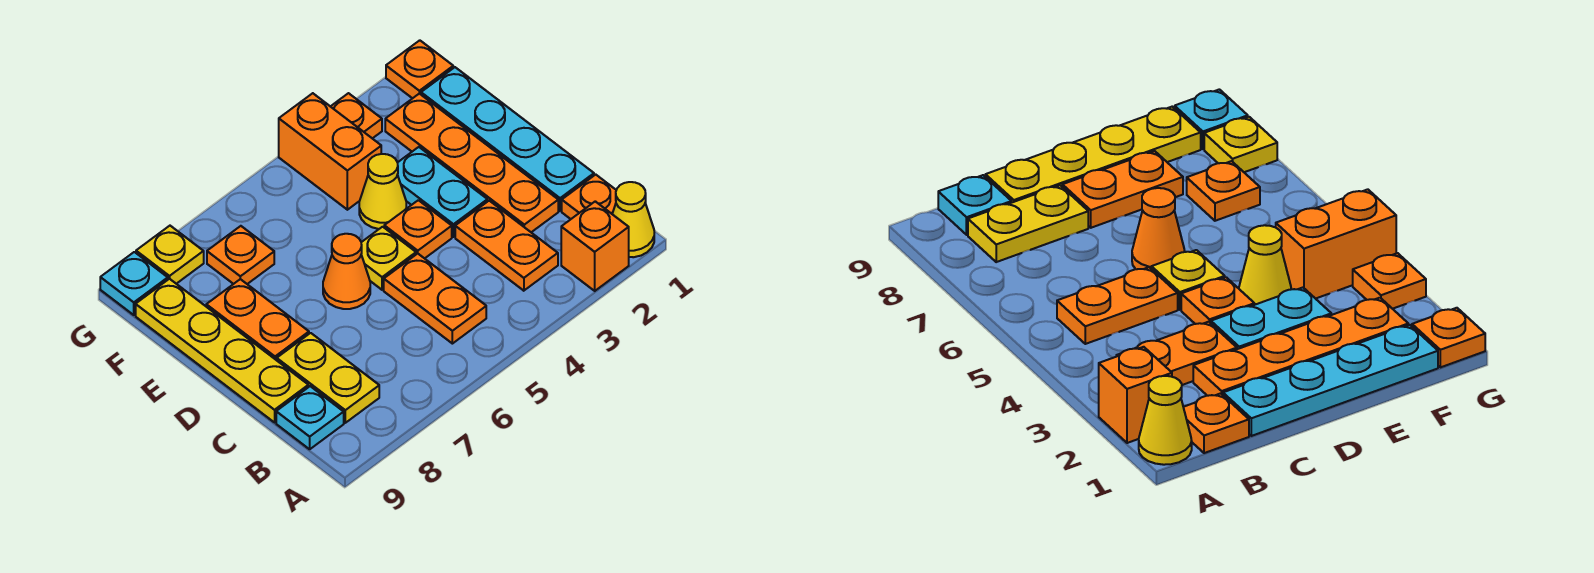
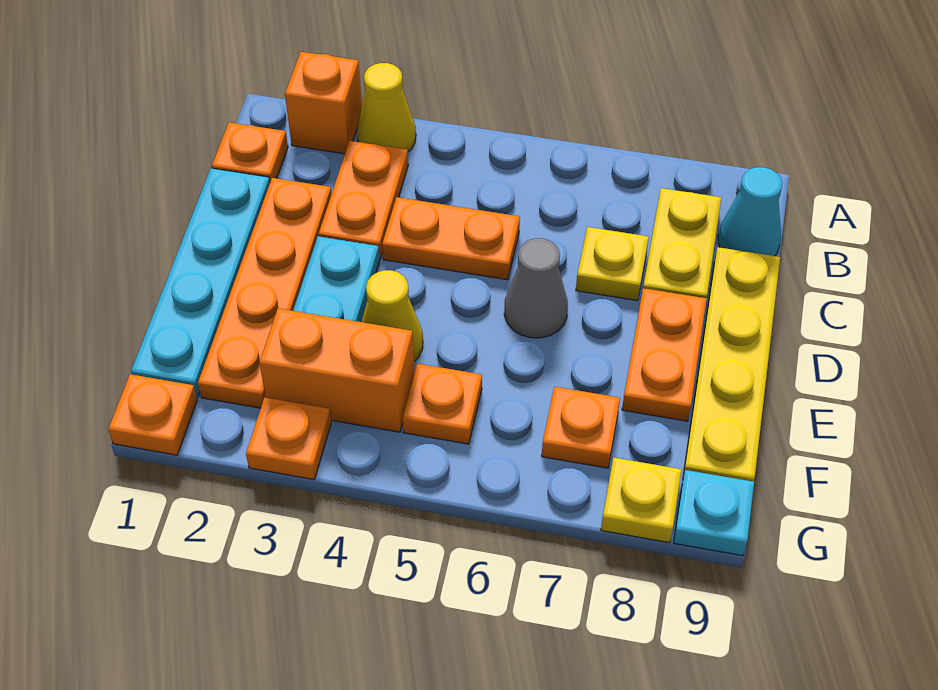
yellow 1x1 cone [612,182,654,257] -> yellow 1x1 cone moved to [357,63,416,152]
orange 1x2 plate [384,254,486,344] -> orange 1x2 plate turned to [382,197,520,280]
cyan 1x1 plate [276,386,344,449] -> cyan 1x1 cone [718,167,782,256]
orange 1x1 plate [384,200,452,258] -> orange 1x1 plate moved to [403,364,482,444]
yellow 1x1 plate [361,227,416,290] -> yellow 1x1 plate moved to [576,227,649,301]
orange 1x1 cone [323,234,370,309] -> grey 1x1 cone [504,238,568,338]
orange 1x2 brick [279,93,381,210] -> orange 1x2 brick turned to [259,308,415,432]

